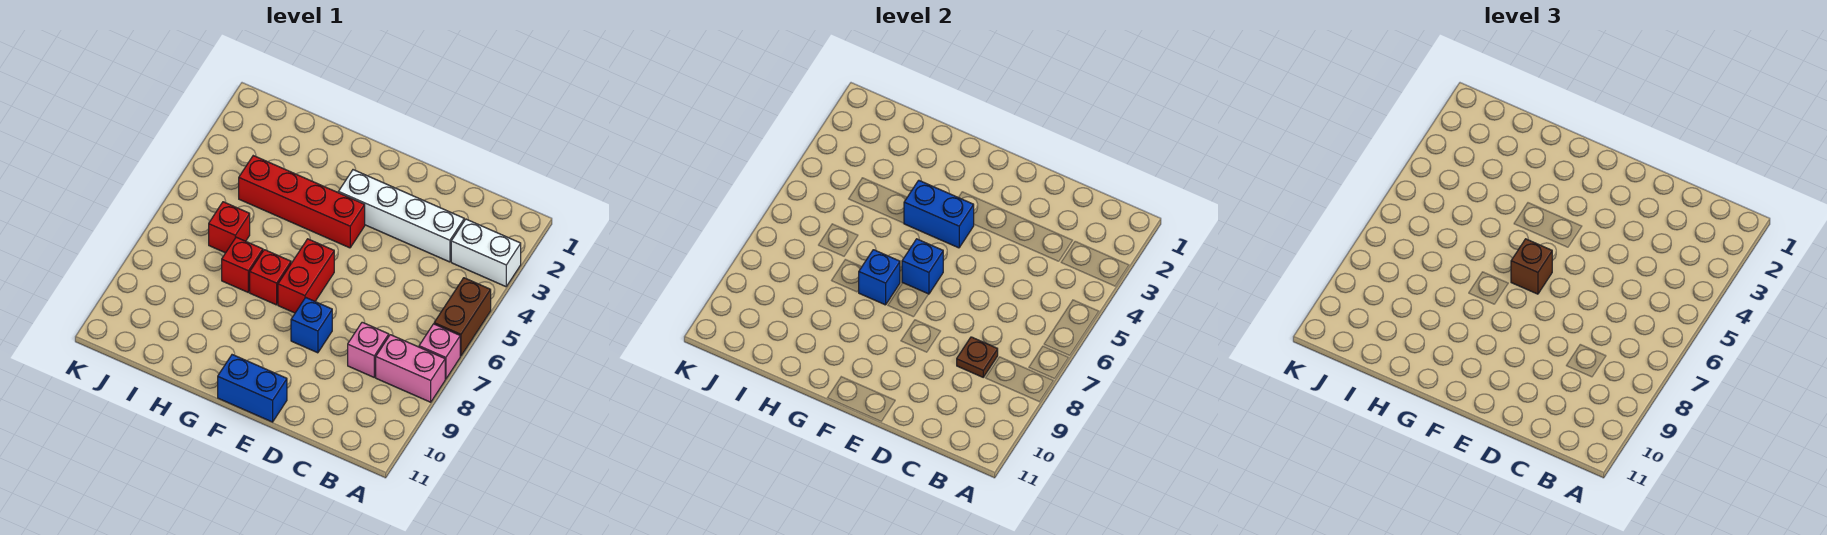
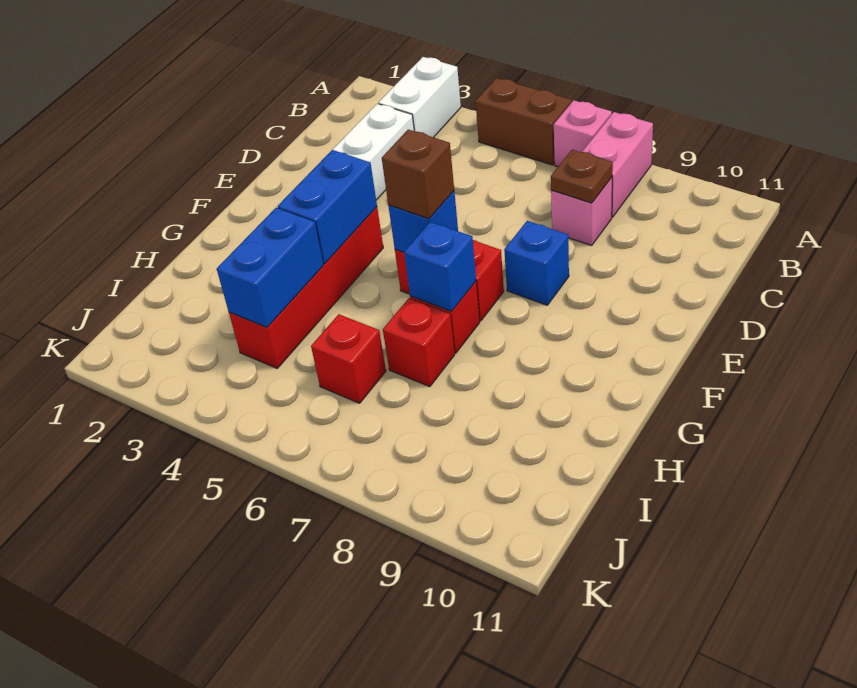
blue 1x2 brick [218,355,287,422] -> blue 1x2 brick moved to [217,208,323,328]

